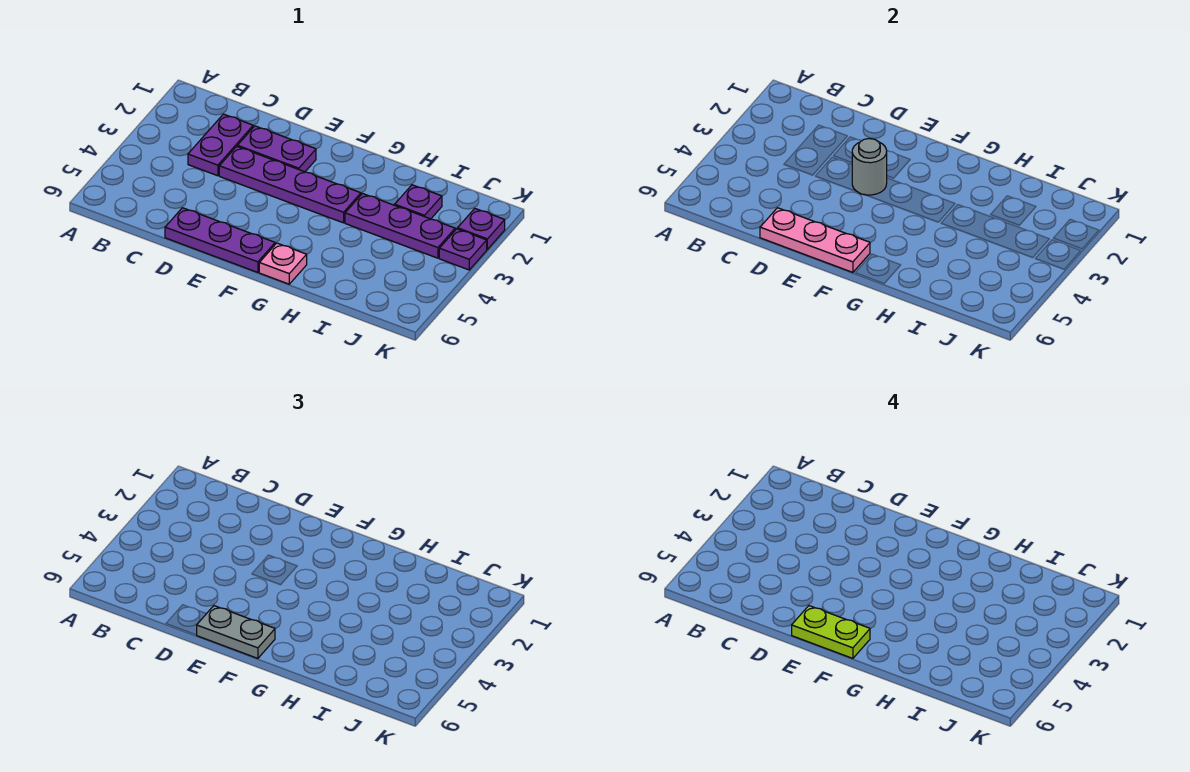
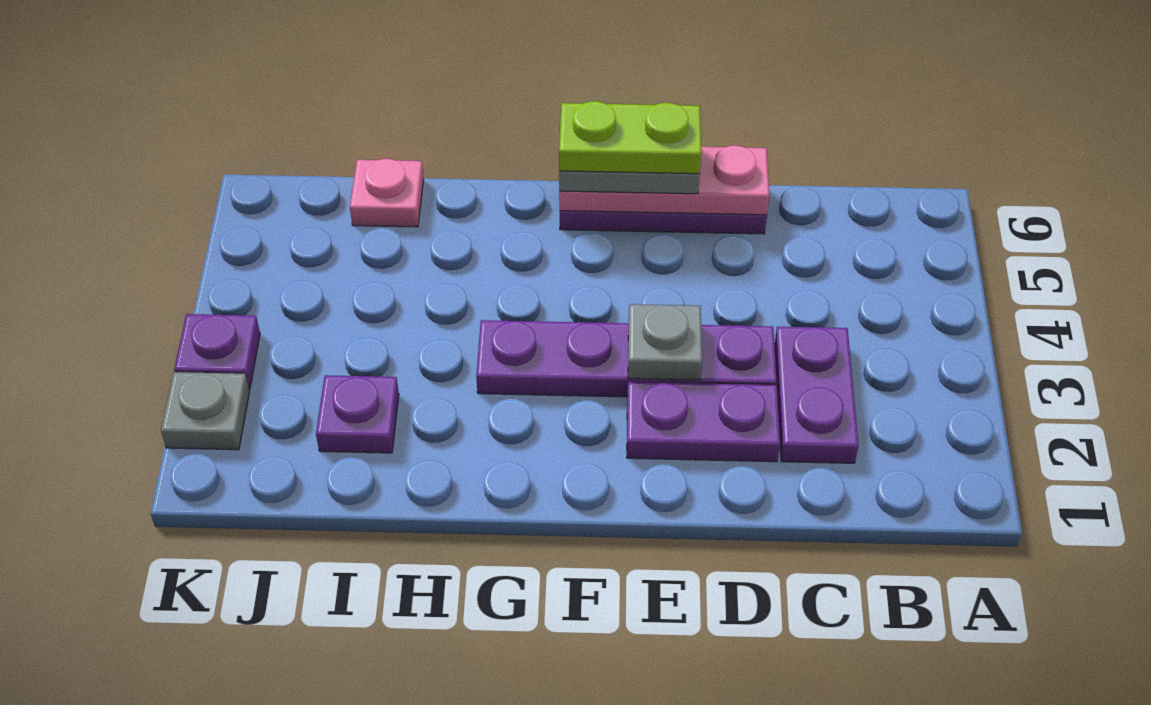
grey 1x1 round brick [852,139,887,195] -> grey 1x1 plate [628,304,702,380]
pink 1x1 plate [259,243,307,284] -> pink 1x1 plate moved to [350,159,424,227]
purple 1x3 plate [345,194,455,258] -> none
purple 1x1 plate [458,209,505,249] -> grey 1x1 plate [161,372,250,450]

